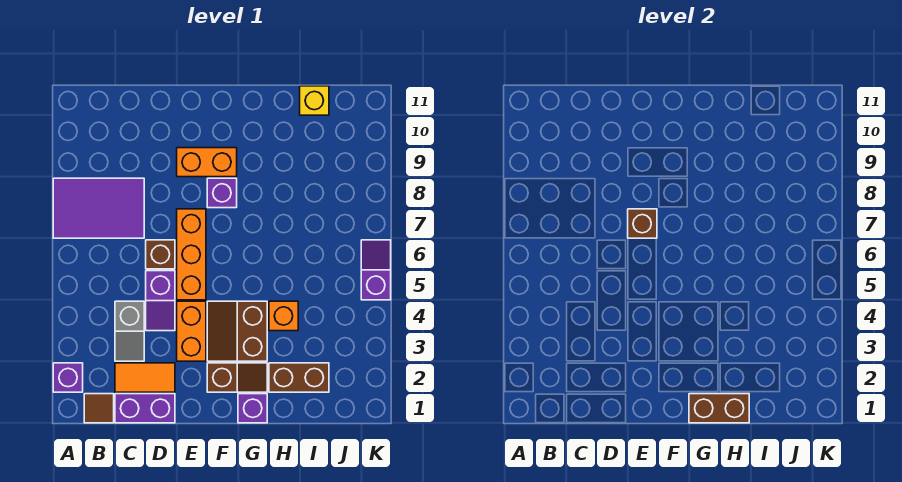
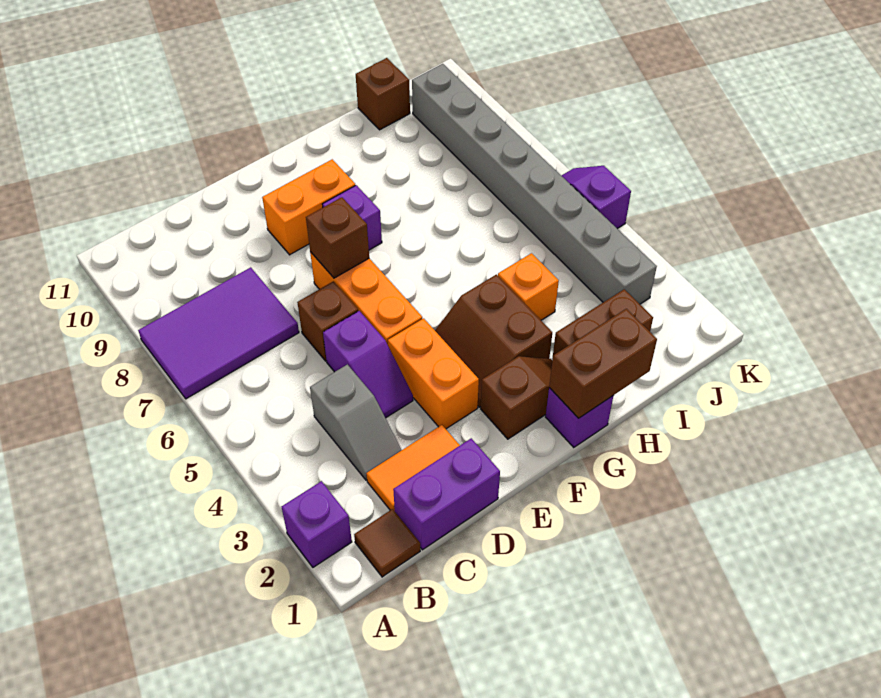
yellow 1x1 brick [300,86,329,115] -> brown 1x1 brick [356,58,410,130]
none -> grey 1x8 brick [412,64,657,304]

